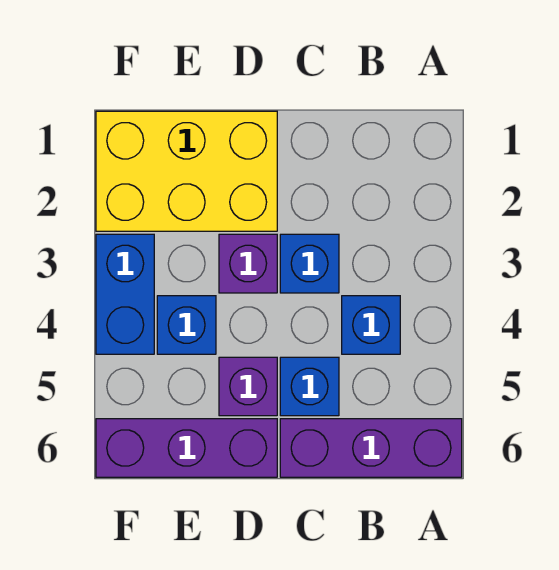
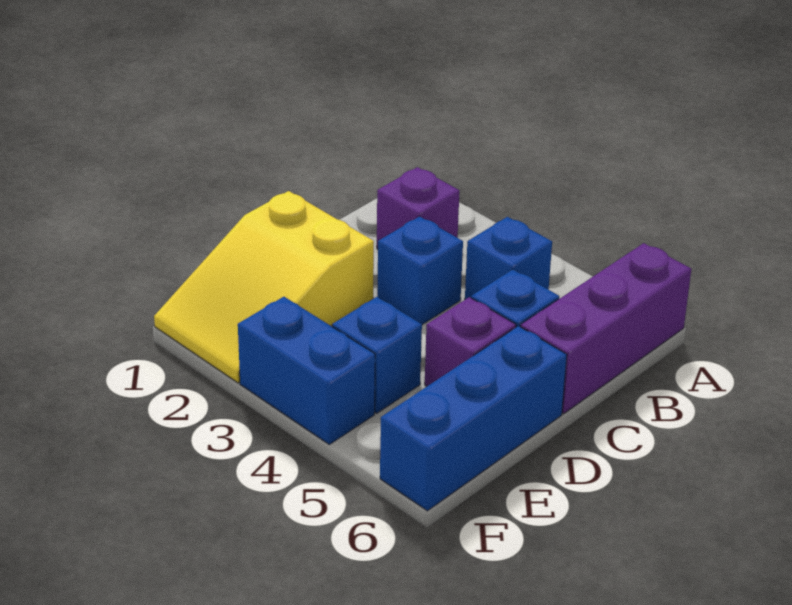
yellow 2x3 brick [96,111,277,231] -> yellow 2x3 slope [154,191,374,383]
purple 1x1 brick [219,234,277,293] -> purple 1x1 brick moved to [377,167,460,249]
purple 1x3 brick [96,419,277,477] -> blue 1x3 brick [380,326,567,511]

